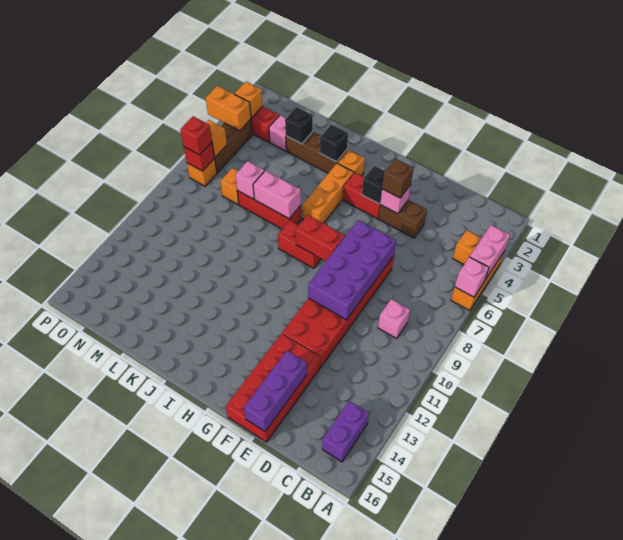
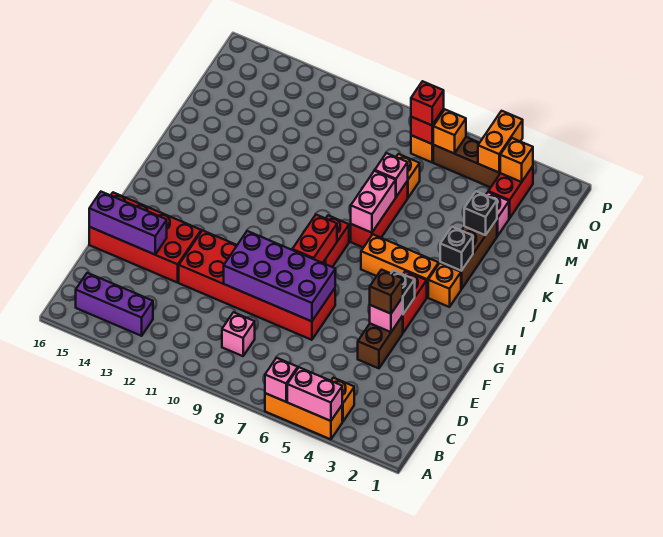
purple 1x2 brick [322,401,369,462] -> purple 1x3 brick [76,273,153,336]

